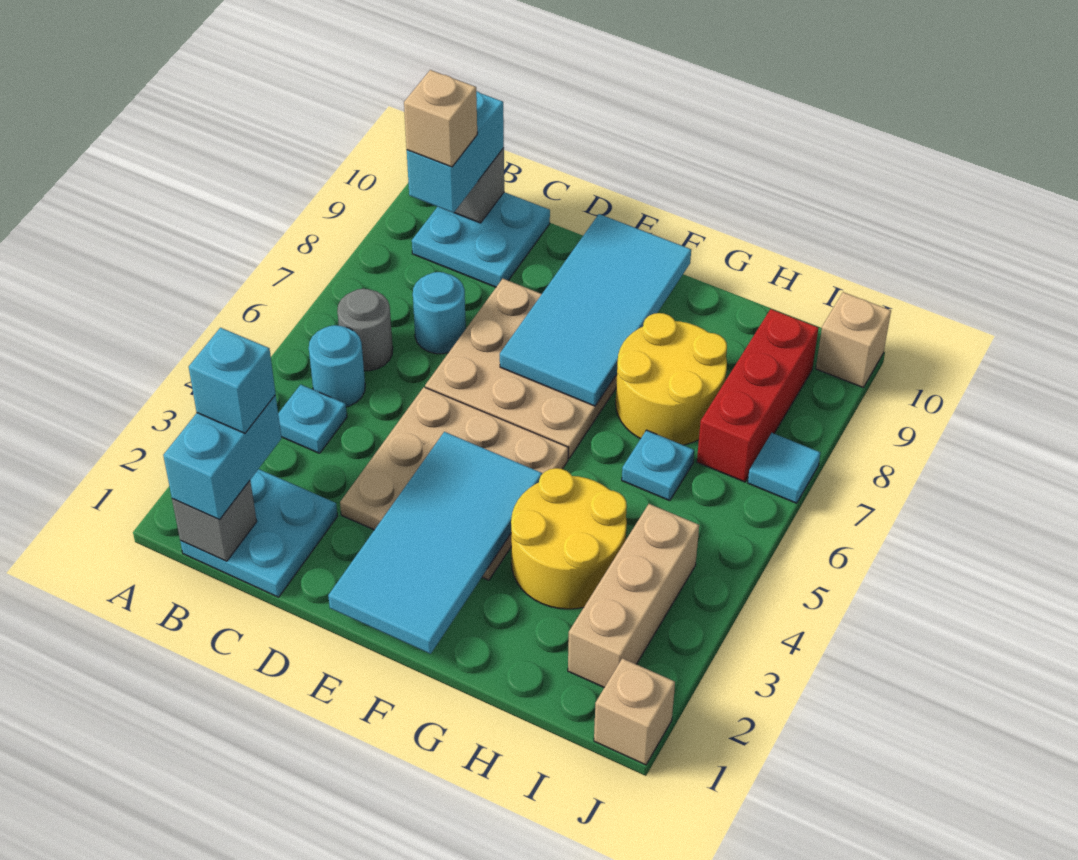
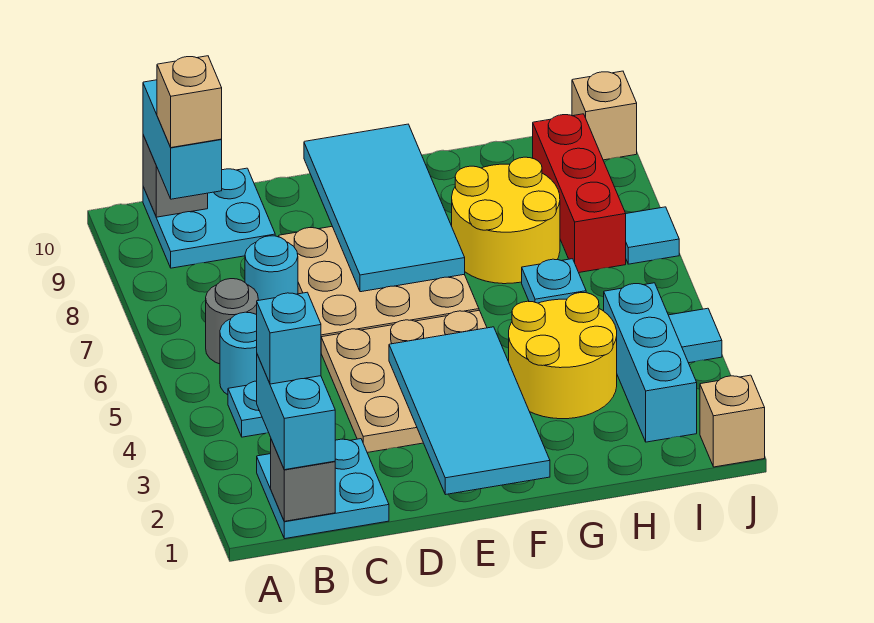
tan 1x3 brick [568,504,699,688] -> cyan 1x3 brick [604,283,697,442]
none -> cyan 1x1 tile [669,308,722,363]

